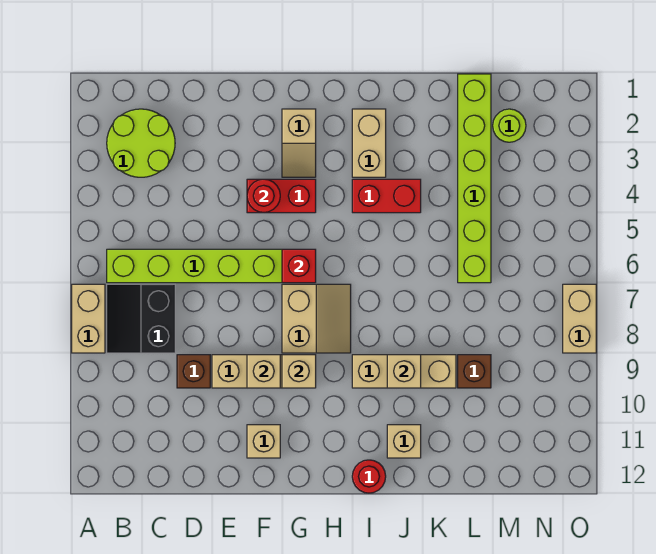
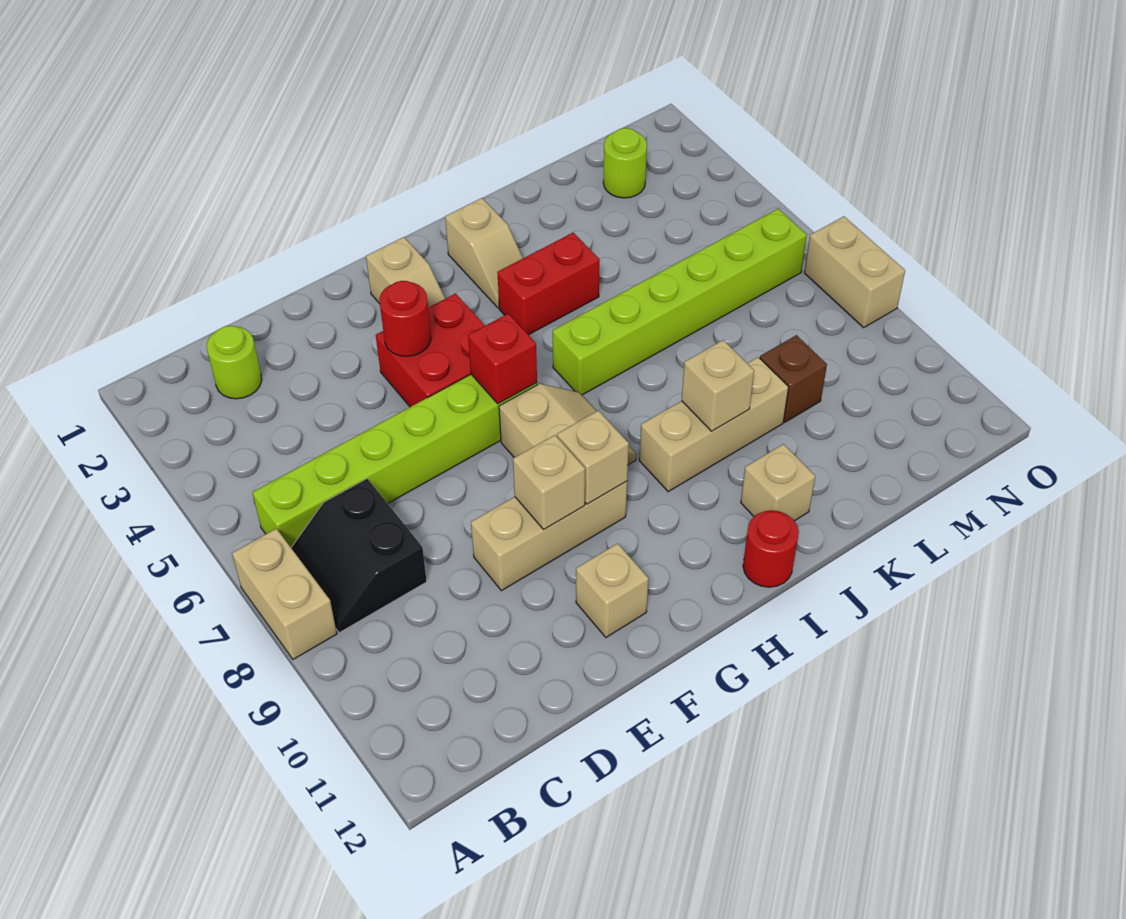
lime 2x2 round brick [107,109,175,177] -> lime 1x1 round brick [207,326,262,399]
brown 1x1 brick [177,355,210,388] -> none
red 1x2 brick [247,179,316,213] -> red 2x2 brick [376,294,485,407]
tan 1x2 brick [352,109,386,177] -> tan 1x2 slope [445,198,523,308]
lime 1x6 brick [458,74,491,283] -> lime 1x6 brick turned to [553,209,807,395]

